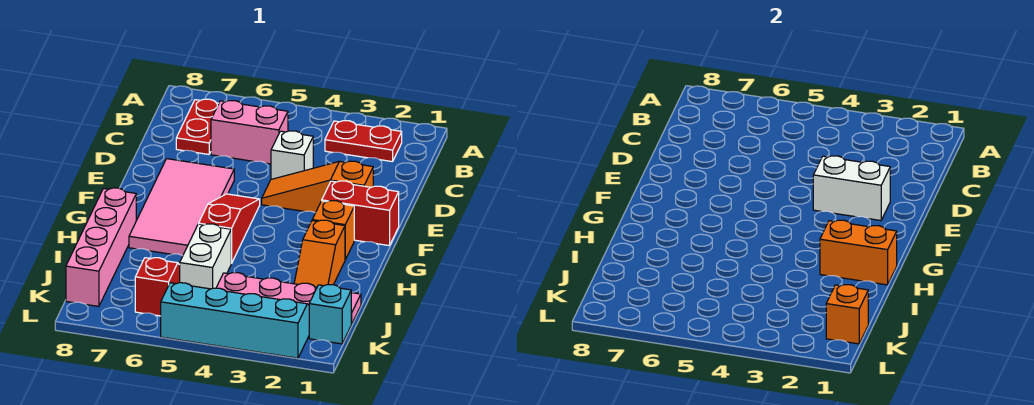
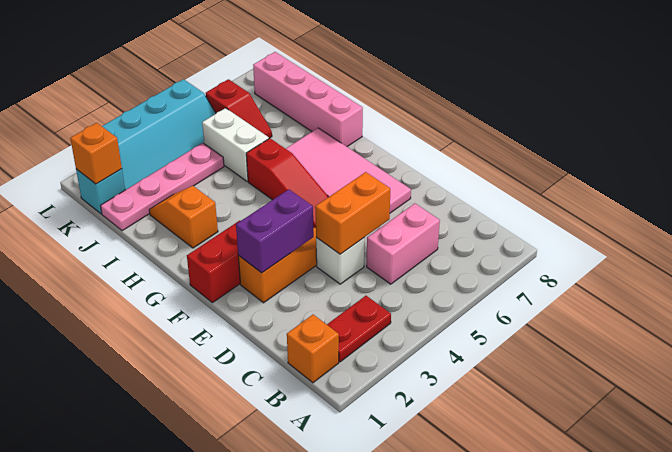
red 1x2 plate [176,99,219,154] -> none
white 1x2 brick [813,156,890,221] -> purple 1x2 brick [236,189,314,273]
orange 1x1 brick [312,201,354,260] -> orange 1x1 brick moved to [287,315,339,383]
orange 1x2 brick [820,220,897,285] -> orange 1x2 brick moved to [315,172,390,254]

